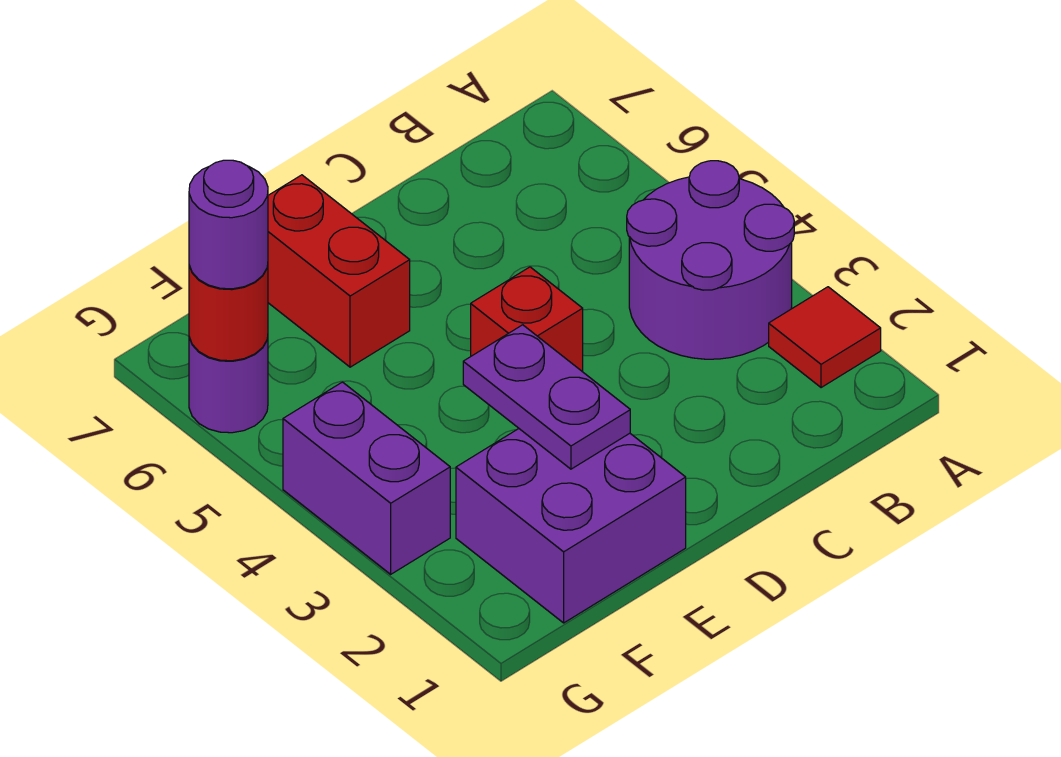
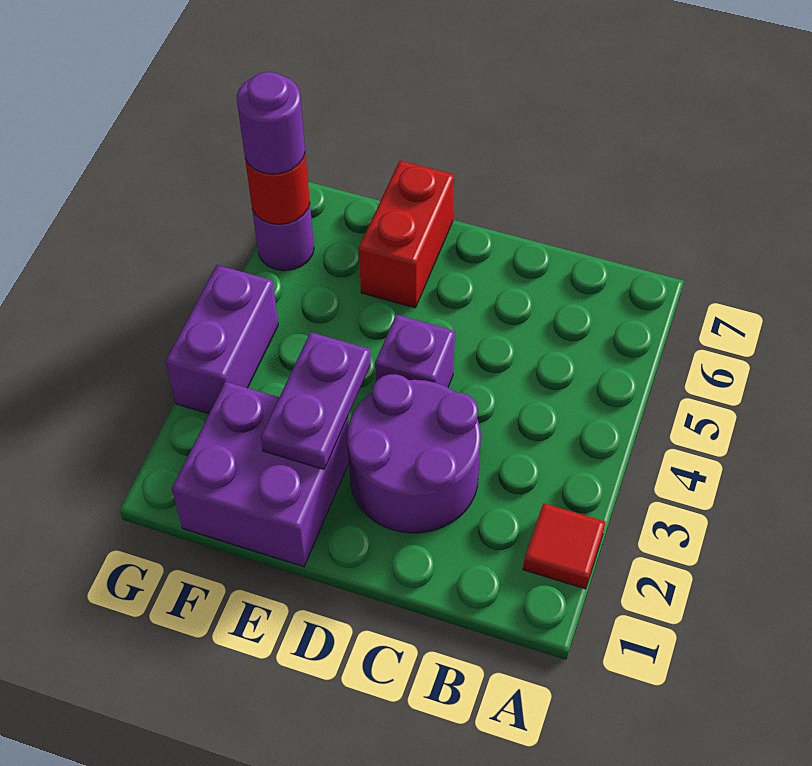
purple 2x2 round brick [627,161,794,359] -> purple 2x2 round brick moved to [347,374,481,533]
red 1x1 brick [471,267,583,372] -> purple 1x1 brick [375,315,455,387]

